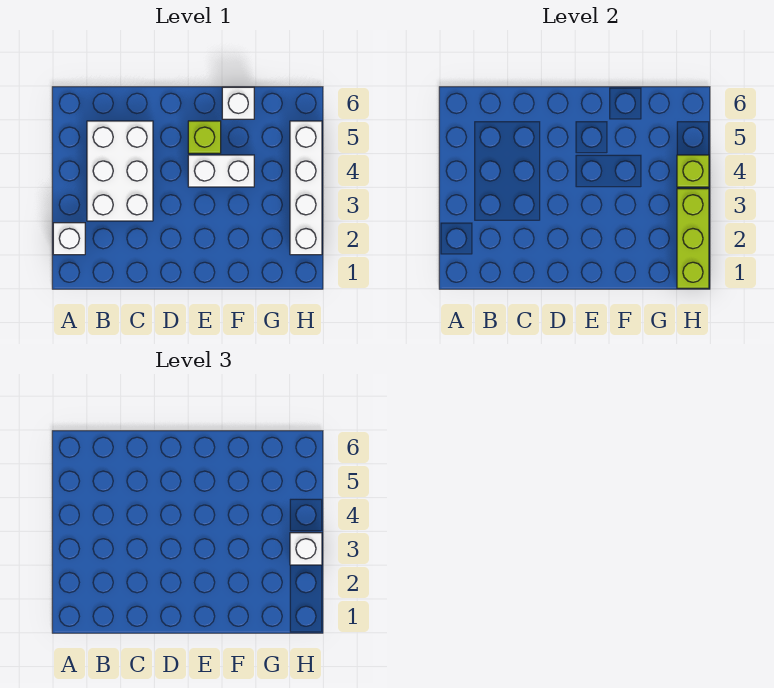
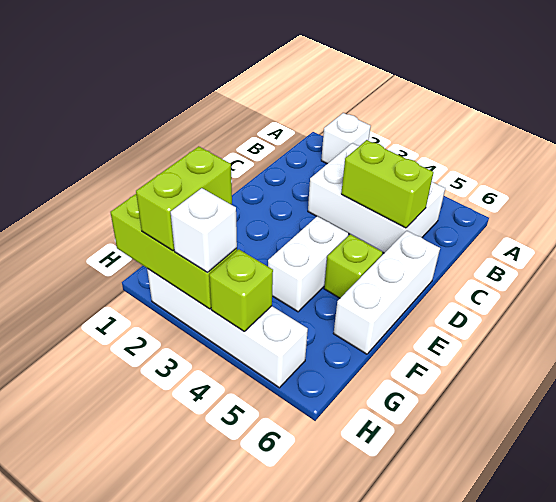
none -> lime 1x2 brick [341,140,434,228]
white 1x1 brick [222,87,254,119] -> white 1x3 brick [334,231,440,354]
none -> lime 1x2 brick [136,146,232,251]

